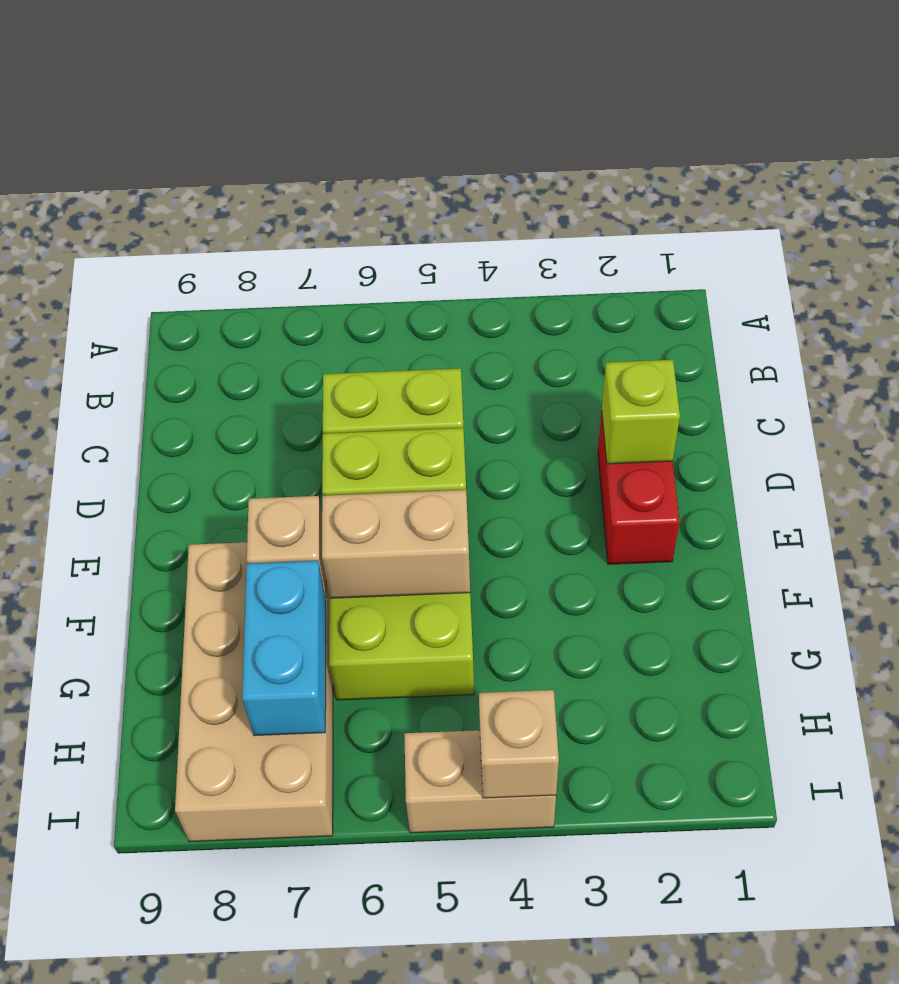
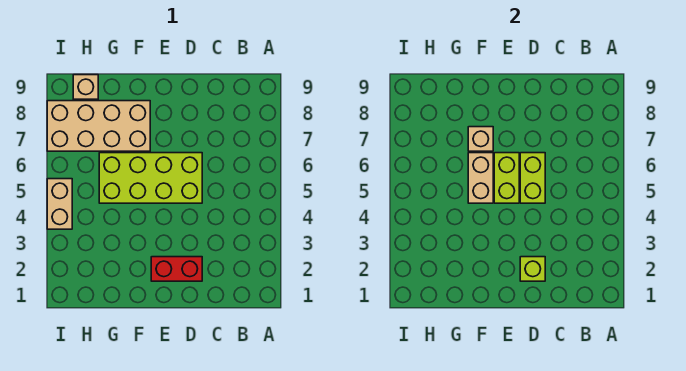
cyan 1x2 brick [242,561,326,736] -> none
tan 1x1 brick [479,690,559,798] -> tan 1x1 brick moved to [73,75,98,99]

